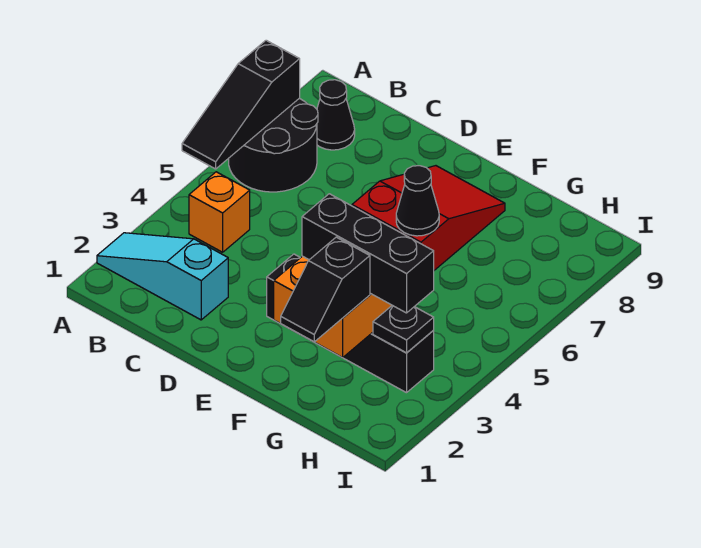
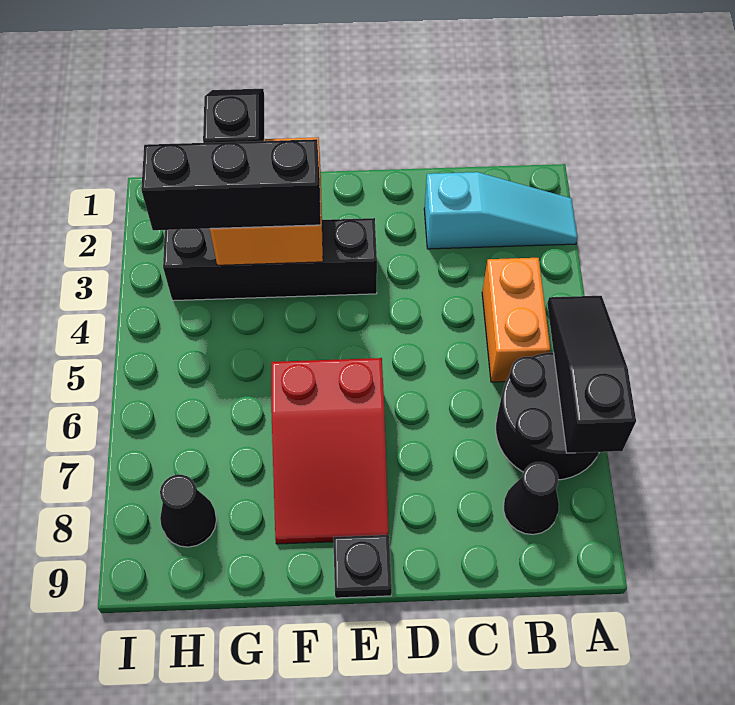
orange 1x1 brick [189,172,250,252] -> orange 1x2 brick [482,258,550,382]
black 1x1 cone [396,166,439,236] -> black 1x1 cone moved to [160,475,216,547]
black 1x1 plate [373,305,434,353] -> black 1x1 plate moved to [333,535,392,598]

